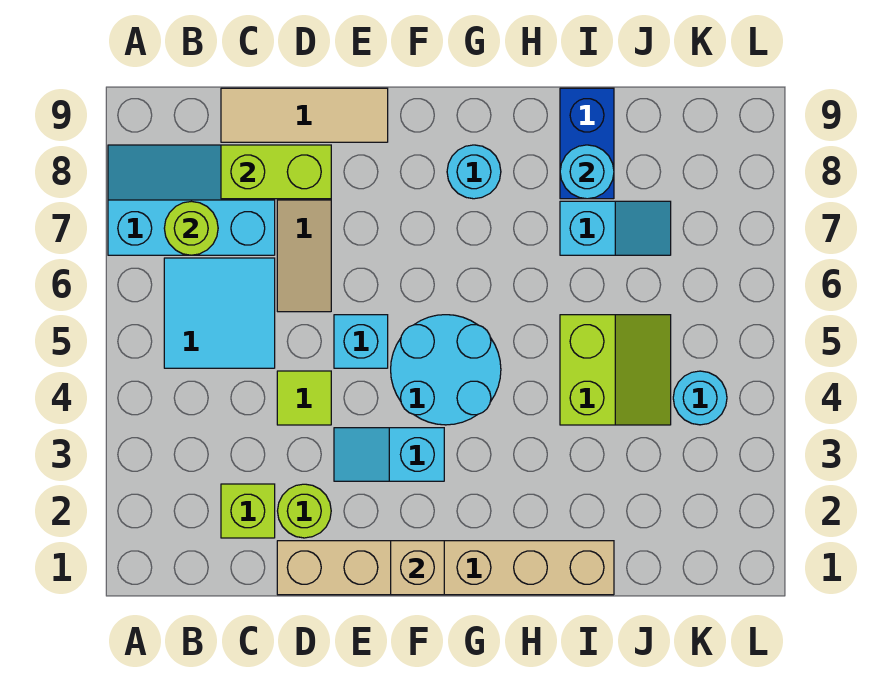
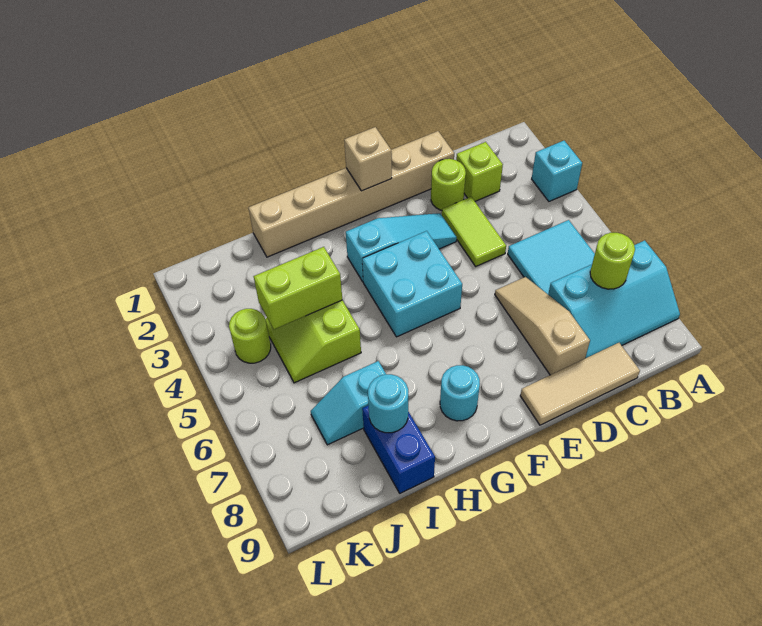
lime 1x2 brick [221,145,331,199] -> lime 1x2 brick moved to [253,247,342,329]
lime 1x1 tile [277,371,331,425] -> lime 1x2 tile [442,197,506,266]
cyan 1x2 slope [334,428,444,481] -> cyan 1x3 slope [346,213,457,282]
cyan 1x1 brick [334,315,388,368] -> cyan 1x1 brick moved to [532,141,582,201]
cyan 2x2 round brick [391,315,501,425] -> cyan 2x2 brick [362,231,462,337]
cyan 1x1 round brick [673,371,727,425] -> lime 1x1 round brick [229,309,271,363]

